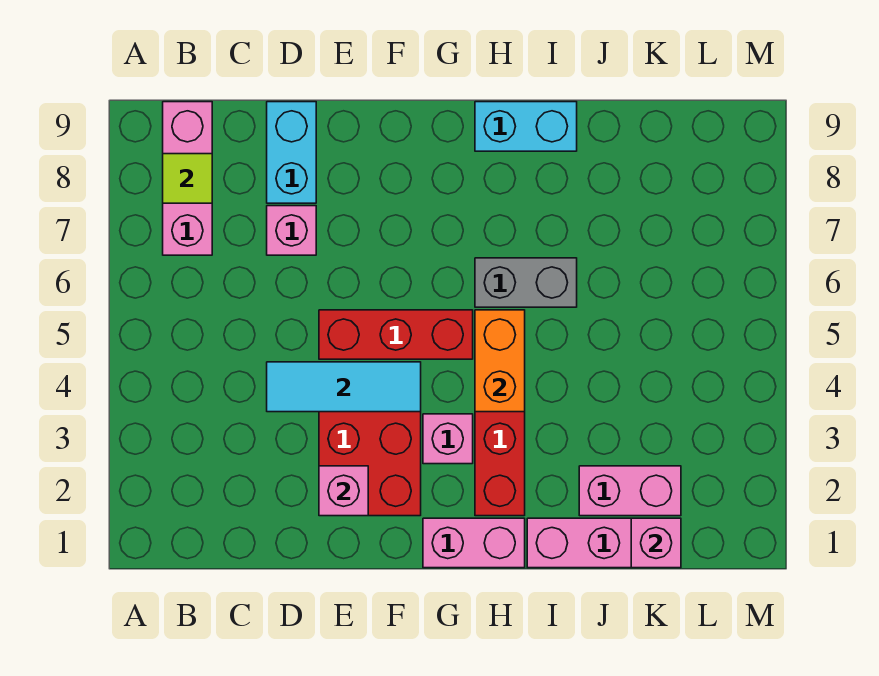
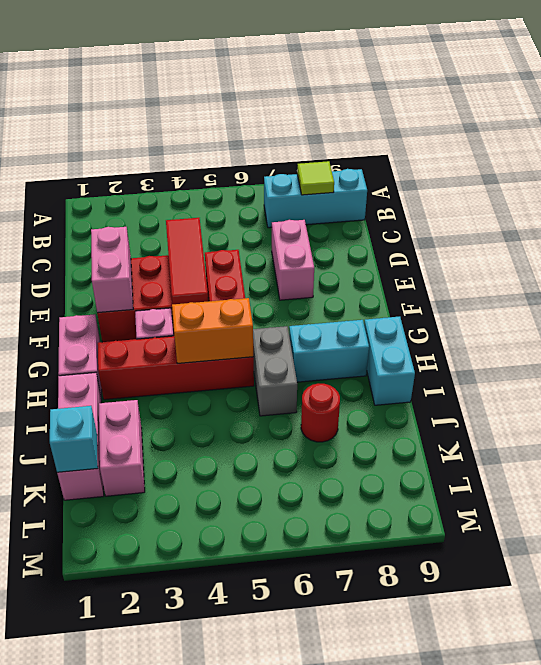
pink 1x3 brick [163,102,212,255] -> cyan 1x3 brick [264,169,367,228]
cyan 1x3 tile [267,362,421,412] -> red 1x3 tile [166,218,208,304]
pink 1x1 brick [267,206,316,255] -> pink 1x2 brick [272,220,314,300]
cyan 1x2 brick [267,102,316,203] -> cyan 1x2 brick moved to [289,320,369,382]
pink 1x1 brick [319,466,368,516] -> pink 1x2 brick [91,227,133,313]
none -> red 1x1 round brick [301,383,340,442]
pink 1x1 brick [631,518,681,568] -> cyan 1x1 brick [50,406,98,473]

